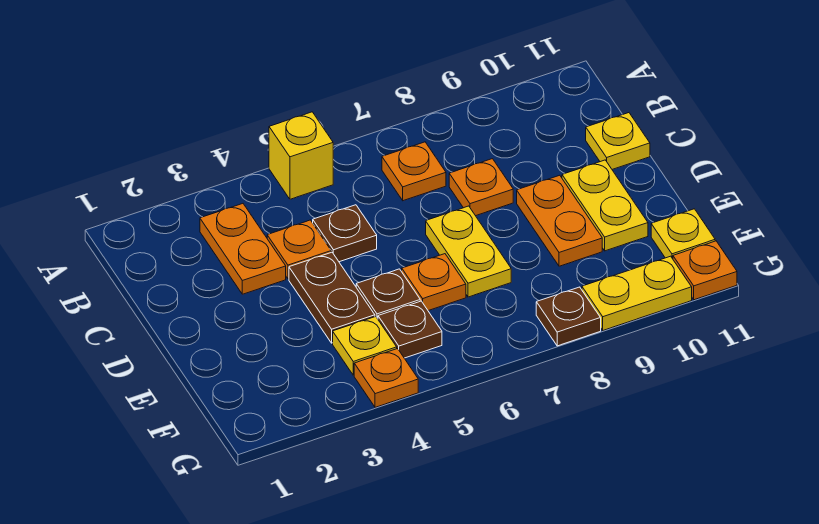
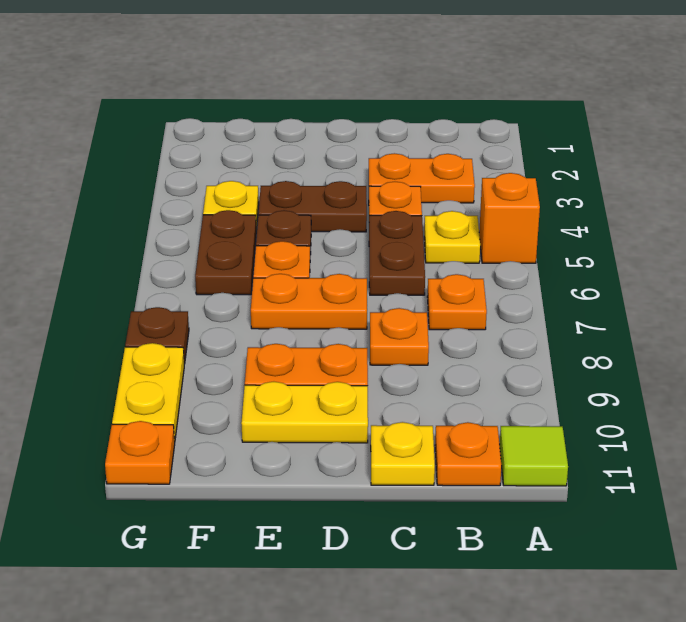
yellow 1x1 brick [269,112,333,199] -> orange 1x1 brick [479,173,540,263]
none -> lime 1x1 tile [500,426,568,486]
brown 1x1 plate [313,205,377,262] -> brown 1x2 plate [369,211,425,295]
yellow 1x2 plate [426,206,511,297] -> orange 1x2 plate [251,274,367,329]
brown 1x1 plate [378,301,442,358] -> brown 1x2 plate [195,210,256,295]
yellow 1x1 plate [651,209,715,259] -> yellow 1x1 plate moved to [424,211,480,263]
orange 1x1 plate [354,349,418,407] -> orange 1x1 plate moved to [435,422,502,486]

